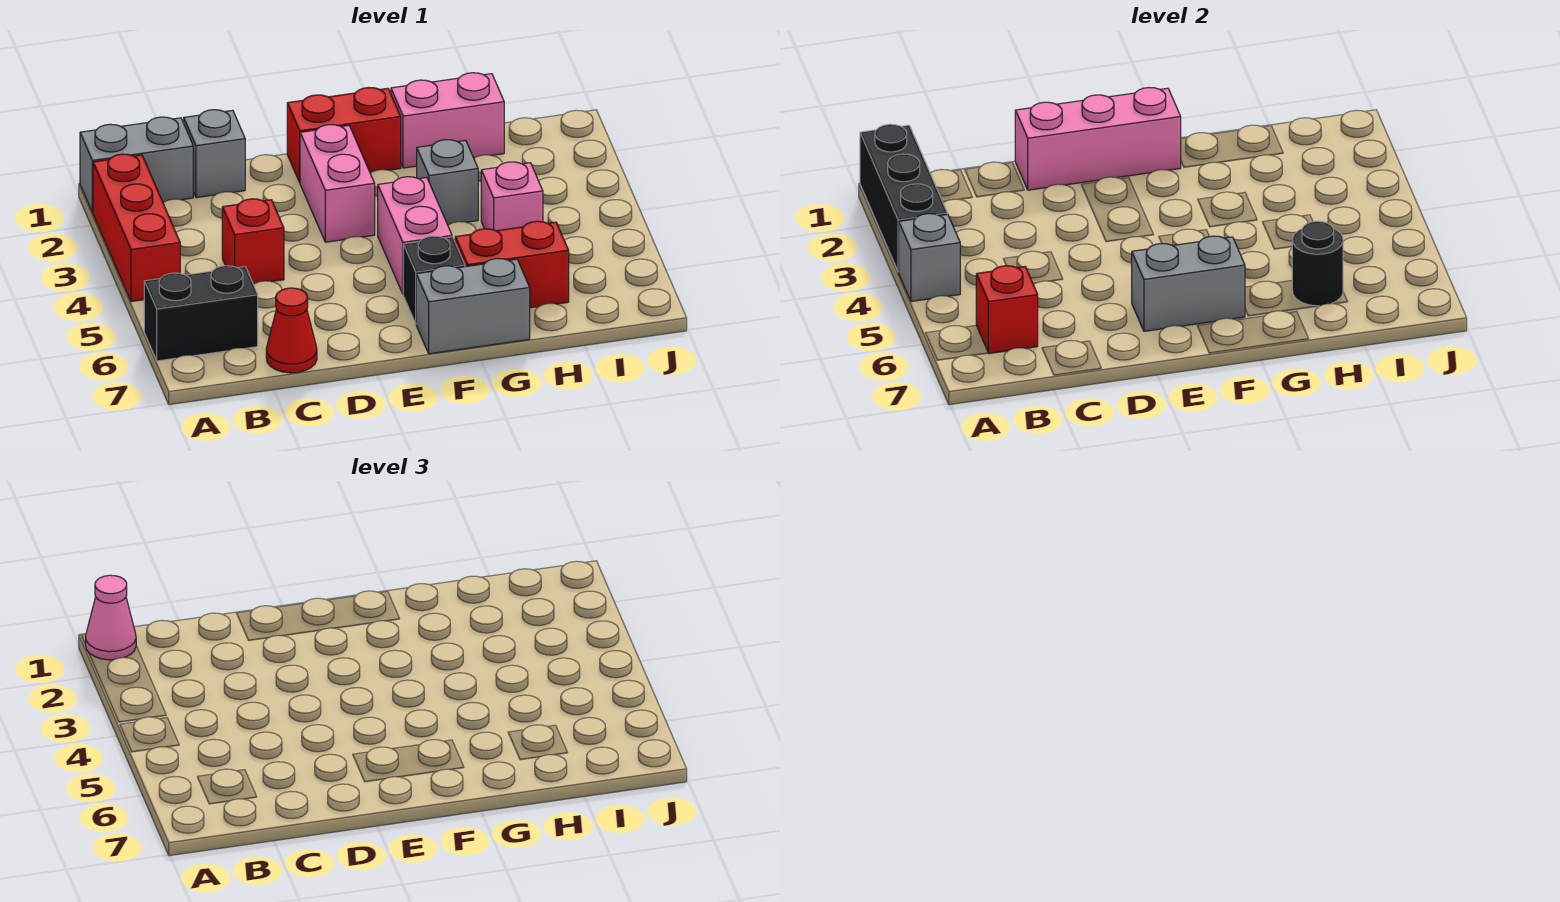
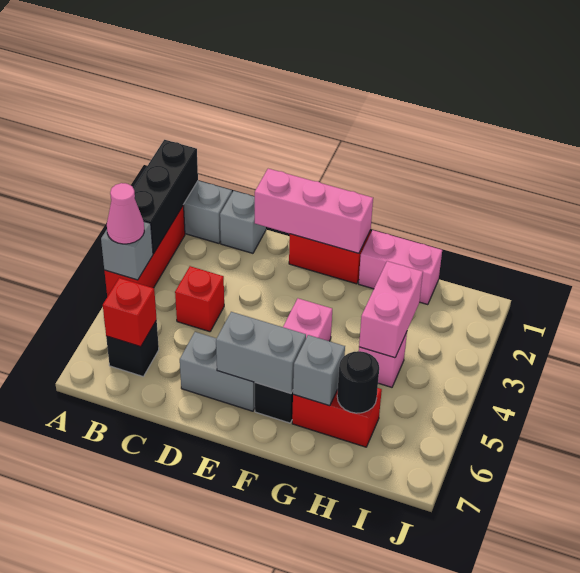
pink 1x1 cone [86,575,136,660] -> pink 1x1 cone moved to [107,183,144,244]
black 1x2 brick [144,266,258,361] -> black 1x1 brick [106,320,159,376]
red 1x1 cone [266,288,317,373] -> none
pink 1x2 brick [300,125,375,242] -> pink 1x2 brick moved to [359,261,423,358]
grey 1x2 brick [416,259,530,354] -> grey 1x2 brick moved to [180,332,255,411]
grey 1x1 brick [417,140,478,225] -> grey 1x1 brick moved to [293,335,345,406]

